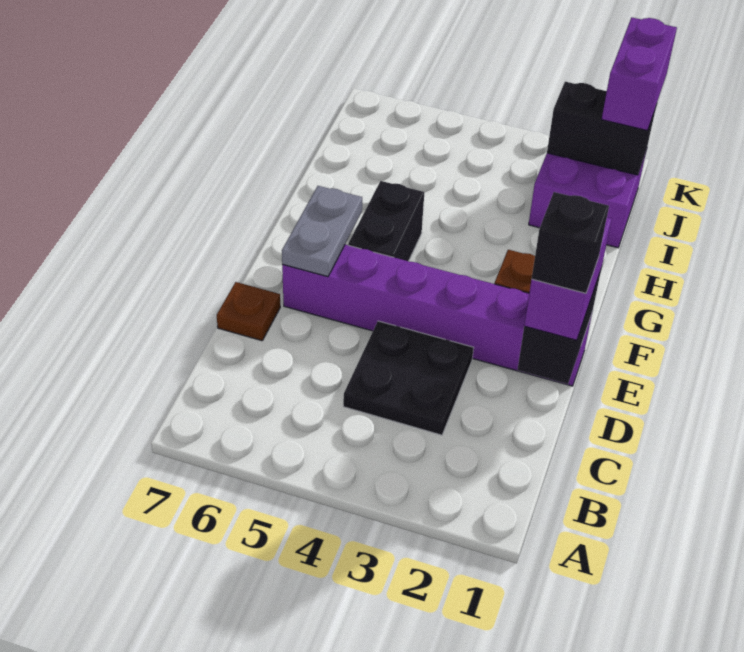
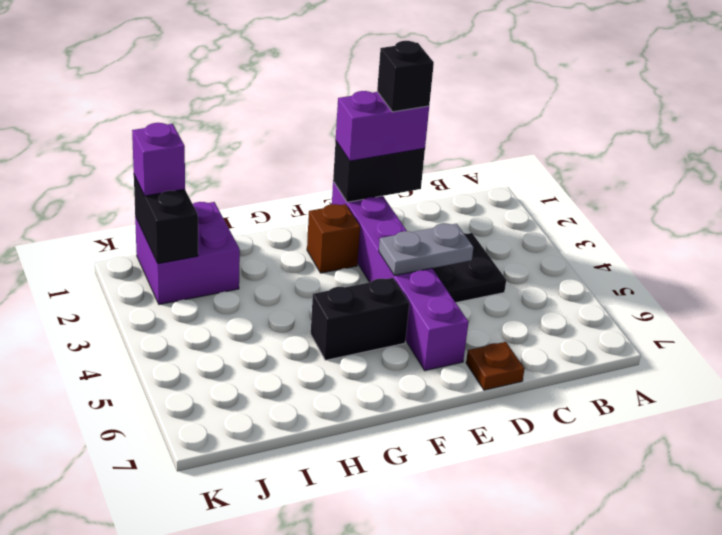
grey 1x2 plate [282,186,362,277] -> grey 1x2 plate moved to [379,224,474,276]
purple 1x2 brick [602,17,677,131] -> purple 1x1 brick [132,123,185,196]

